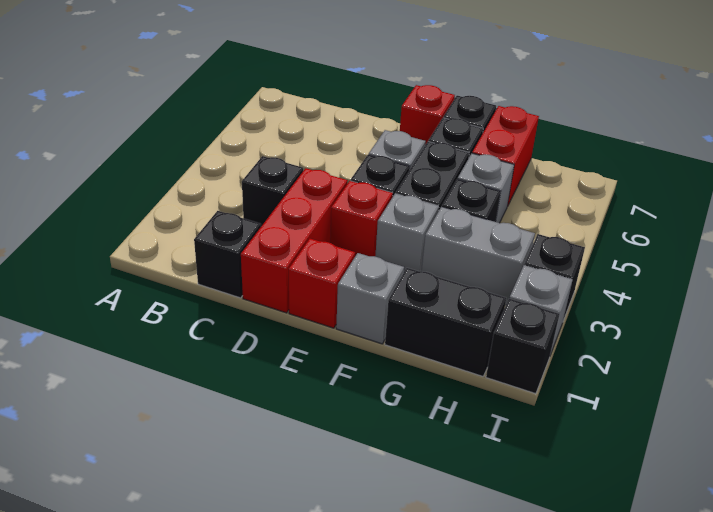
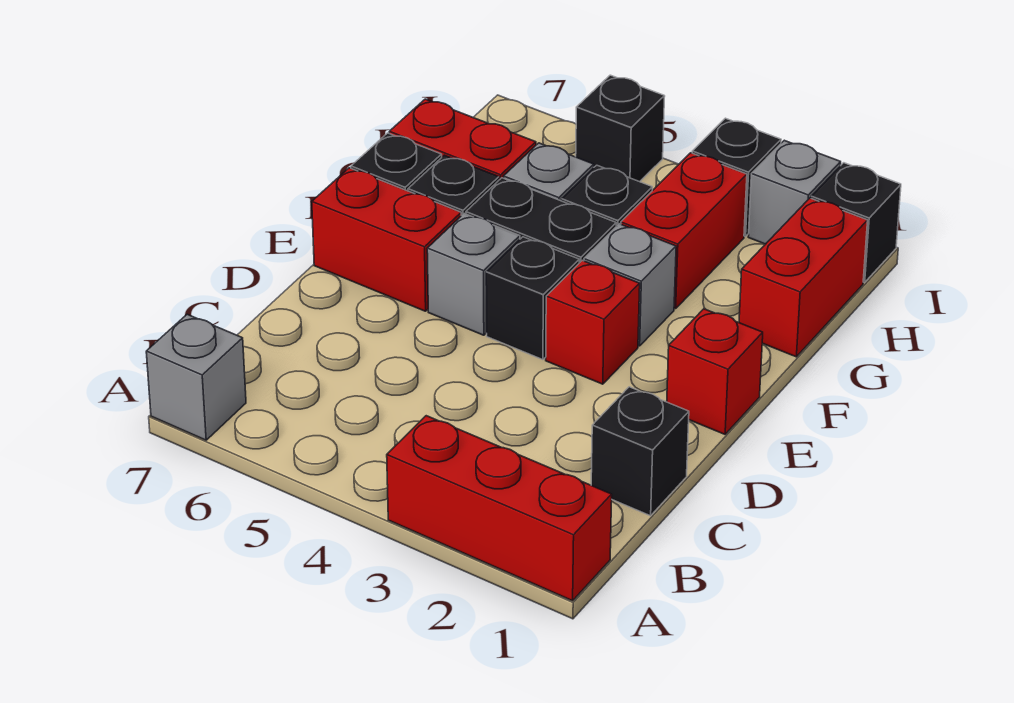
black 1x1 brick [242,156,303,226] -> black 1x1 brick moved to [576,75,665,182]
red 1x3 brick [241,168,348,313] -> red 1x3 brick moved to [387,416,612,601]
red 1x1 brick [400,85,455,145] -> red 1x2 brick [312,168,461,311]
grey 1x1 brick [336,253,404,344] -> grey 1x1 brick moved to [146,314,246,440]
black 1x2 brick [385,268,506,376] -> red 1x2 brick [739,198,868,357]
grey 1x2 brick [422,207,535,305] -> red 1x2 brick [621,153,747,309]

